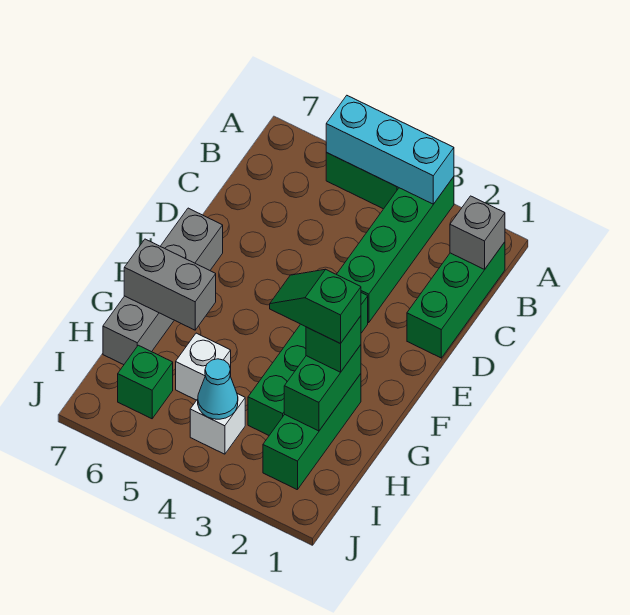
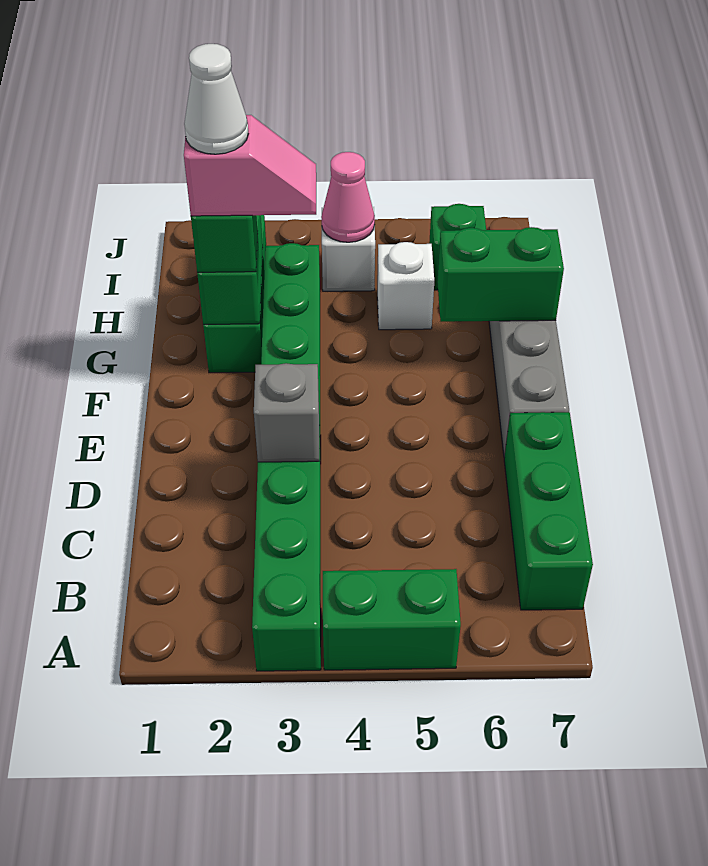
cyan 1x3 brick [326,96,454,204] -> none
green 1x3 brick [407,242,505,358] -> green 1x3 brick moved to [504,412,593,610]
grey 1x1 brick [450,196,505,269] -> grey 1x1 brick moved to [254,363,319,462]
green 1x2 slope [270,269,361,344] -> pink 1x2 slope [184,115,316,216]
none -> white 1x1 cone [184,44,248,154]
grey 1x2 brick [124,239,216,330] -> green 1x2 brick [437,227,564,322]
cyan 1x1 cone [198,359,238,419] -> pink 1x1 cone [321,152,375,242]

